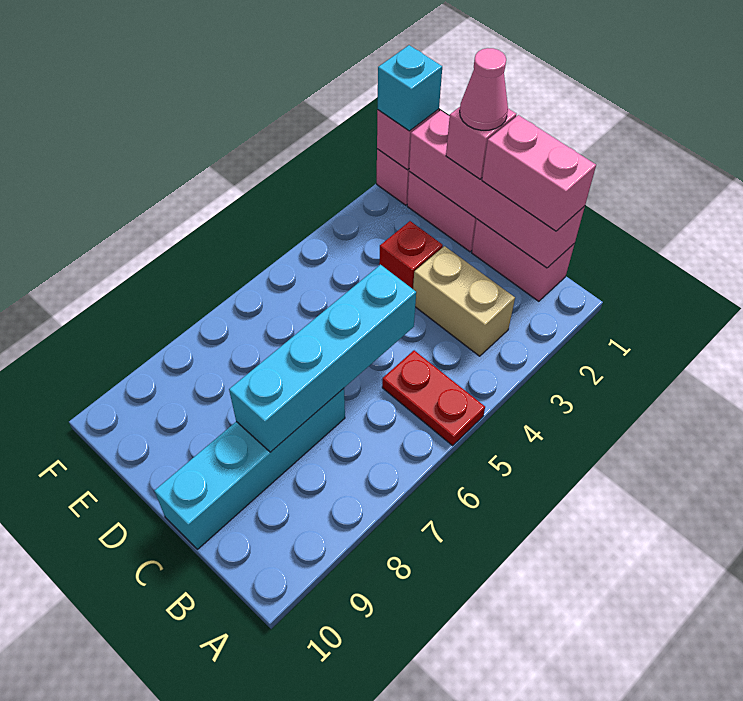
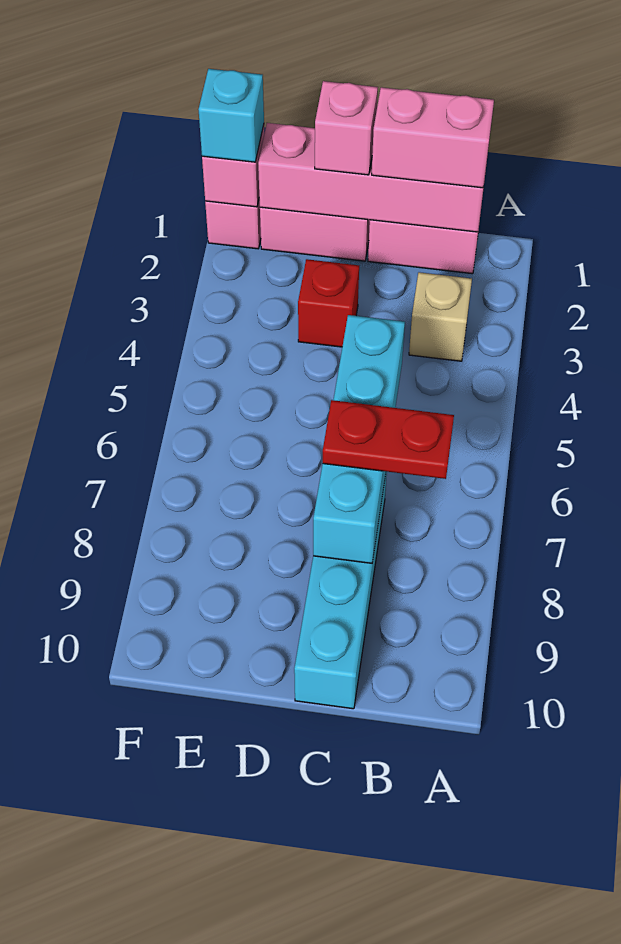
red 1x2 plate [382,350,485,446] -> red 1x2 plate moved to [323,400,454,479]
tan 1x2 brick [413,246,515,356] -> tan 1x1 brick [409,272,472,361]
pink 1x1 cone [460,48,508,130] -> none

